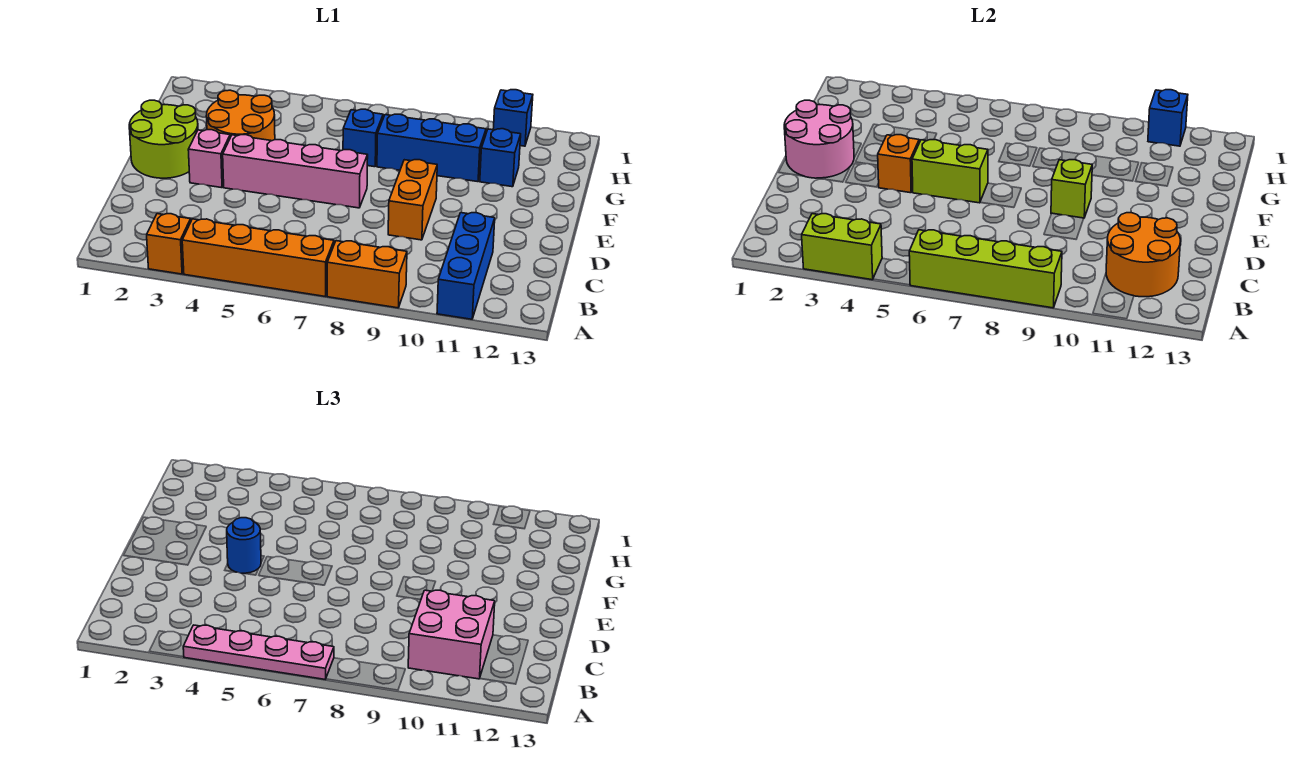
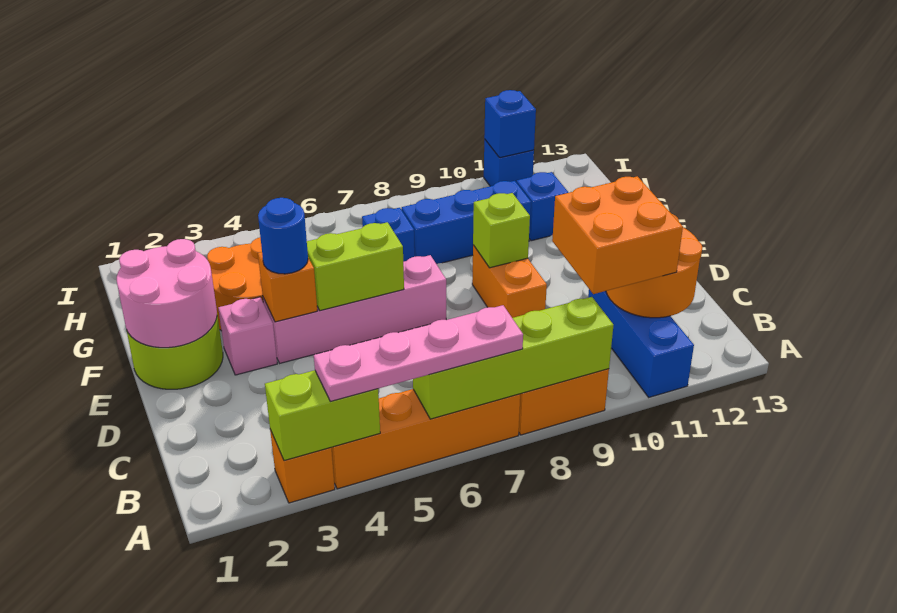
pink 2x2 brick [408,590,495,679] -> orange 2x2 brick [552,176,683,294]

